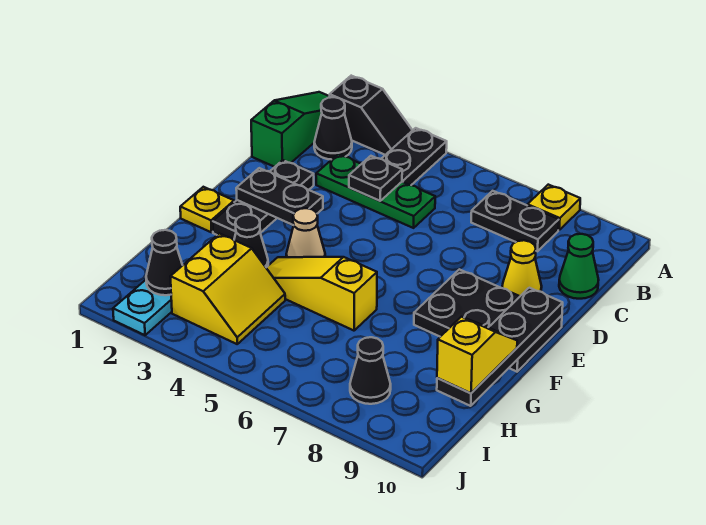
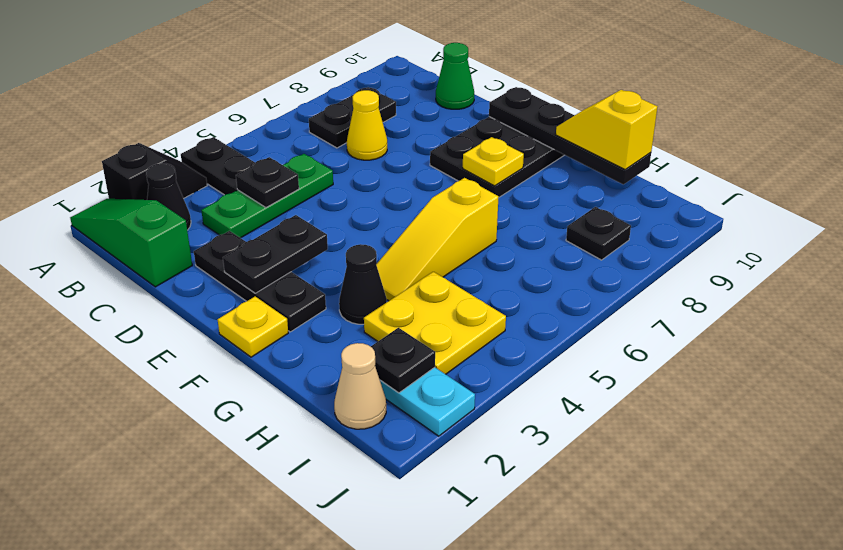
yellow 1x1 plate [527,185,580,230] -> yellow 1x1 plate moved to [463,137,524,186]
yellow 1x1 cone [502,240,542,296] -> yellow 1x1 cone moved to [347,90,387,160]
tan 1x1 cone [286,208,325,257] -> tan 1x1 cone moved to [334,343,386,429]
yellow 2x2 slope [170,233,285,344] -> yellow 2x2 plate [364,272,506,374]
black 1x1 cone [146,230,183,295] -> black 1x1 plate [371,328,435,393]
black 1x1 cone [350,337,391,404] -> black 1x1 plate [566,207,631,260]

